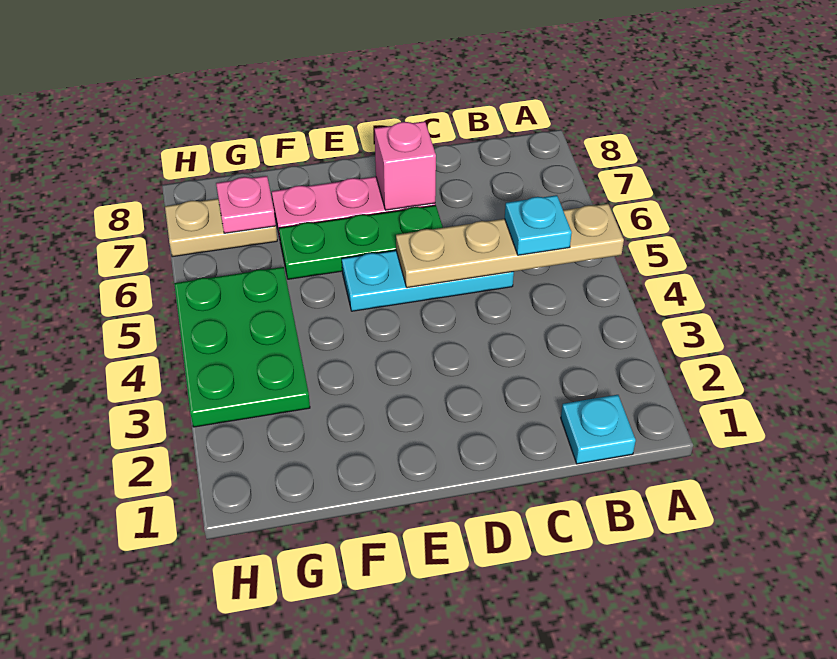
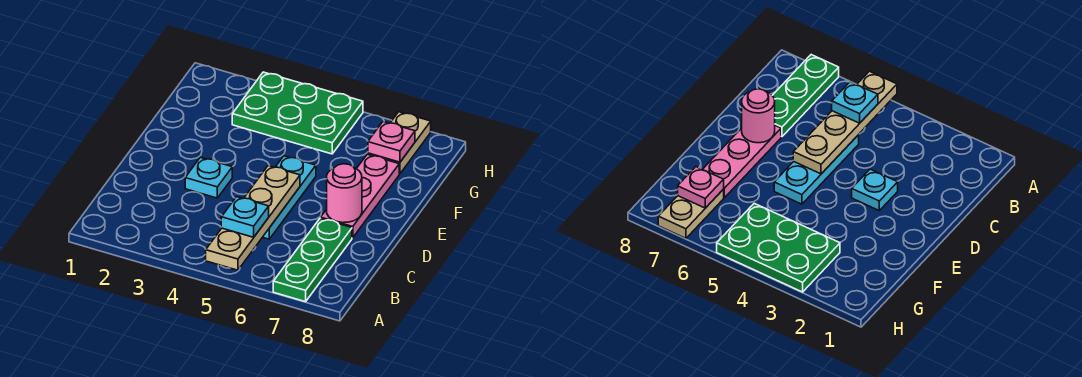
cyan 1x1 plate [561,395,636,464] -> cyan 1x1 plate moved to [185,157,232,198]
green 1x3 plate [279,205,443,279] -> green 1x3 plate moved to [273,218,352,302]
pink 1x1 brick [374,121,436,210] -> pink 1x1 round brick [327,164,362,223]

